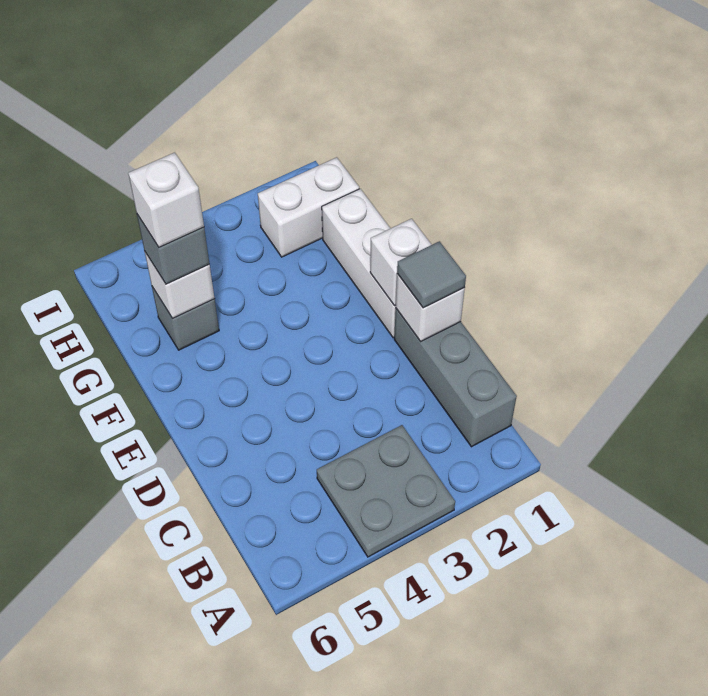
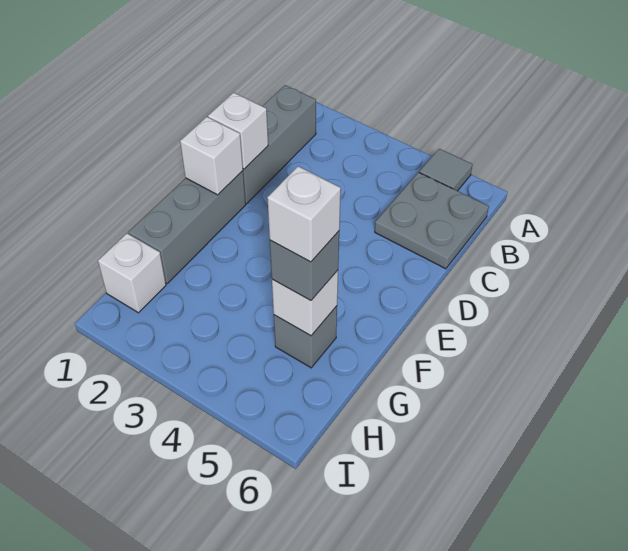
grey 2x2 plate [317,425,455,557] -> grey 2x2 plate moved to [375,172,489,269]
grey 1x1 tile [397,241,466,308] -> grey 1x1 tile moved to [419,149,472,191]
white 1x3 brick [322,189,396,338] -> grey 1x3 brick [129,171,246,283]
white 1x2 brick [258,157,359,257] -> white 1x1 brick [98,233,166,313]

